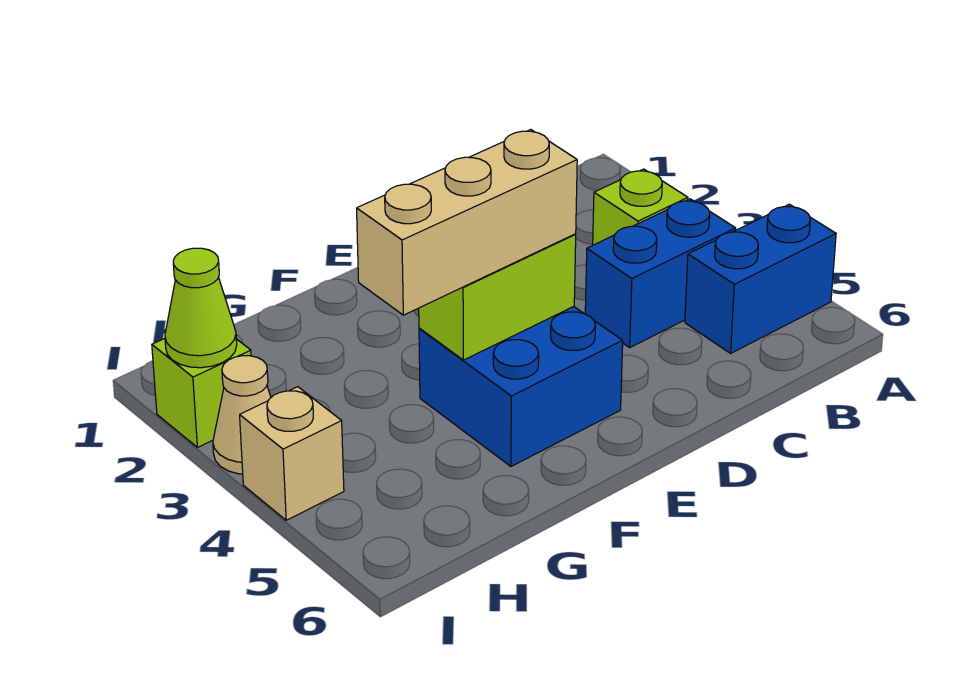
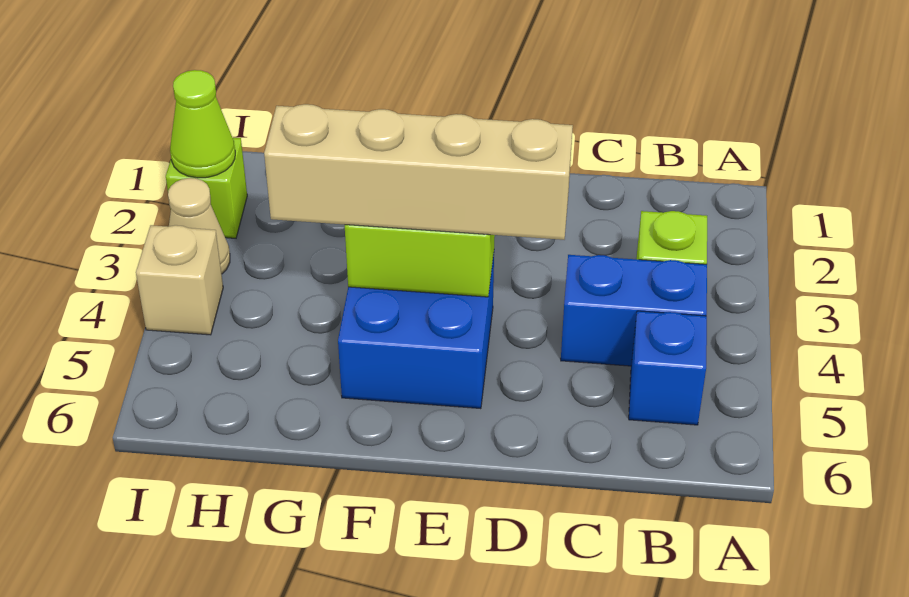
blue 1x2 brick [685,204,836,353] -> blue 1x1 brick [629,311,707,425]
tan 1x3 brick [357,130,577,315] -> tan 1x4 brick [264,104,573,240]

